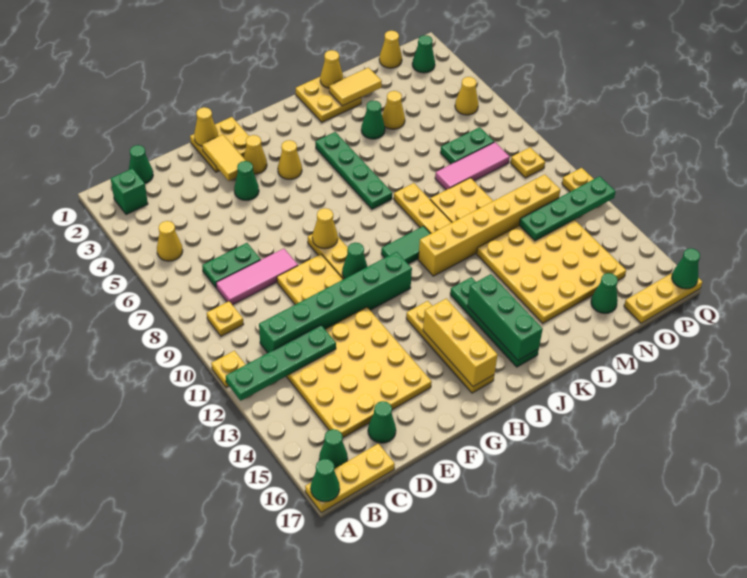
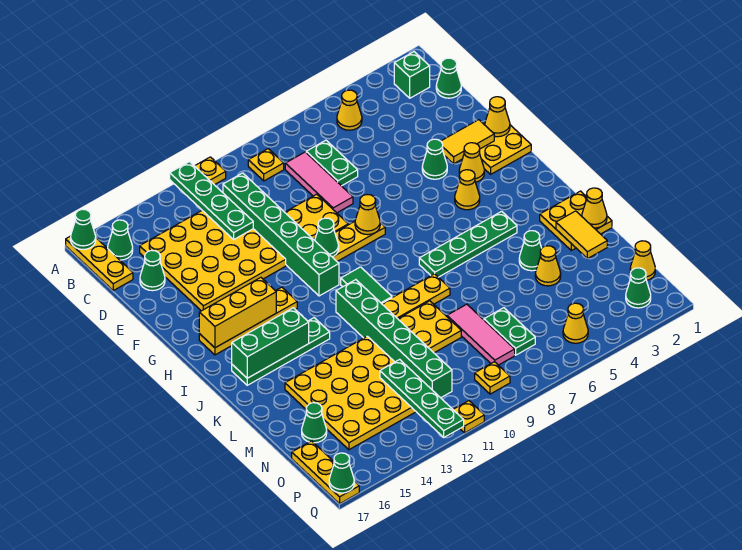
yellow 1x6 brick [418,174,560,276] -> green 1x6 brick [336,280,452,398]

